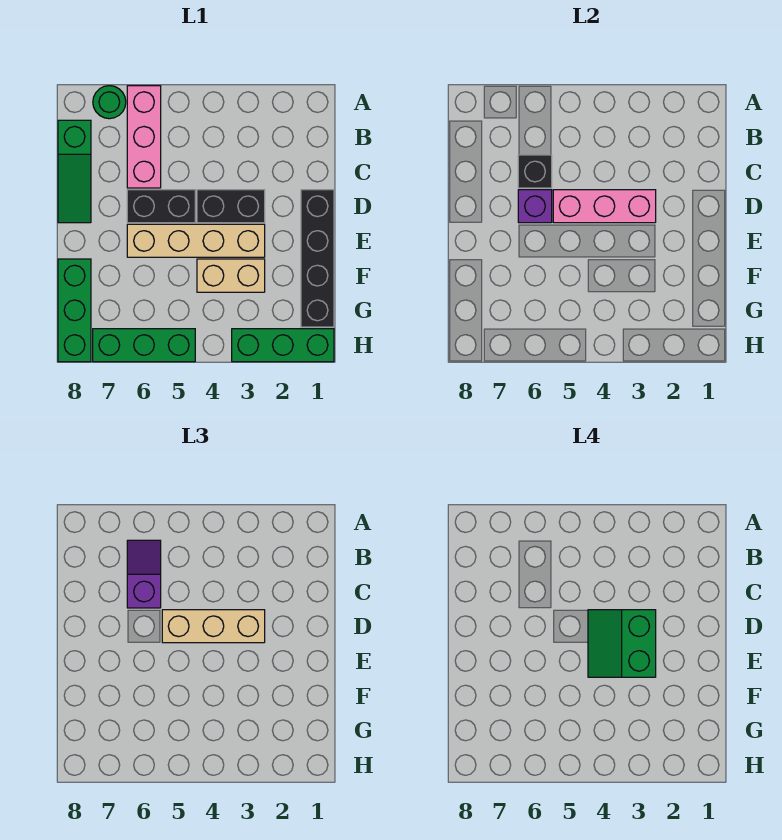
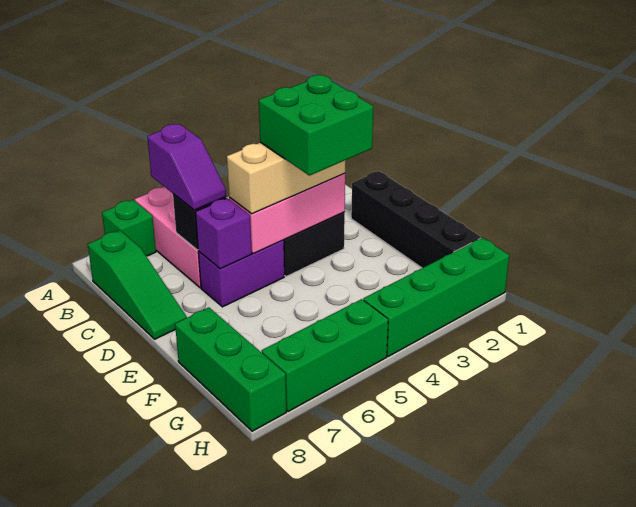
green 1x1 round brick [93,86,126,119] -> green 1x1 brick [102,200,156,256]
purple 1x2 slope [127,540,161,608] -> purple 1x2 slope turned to [147,124,226,210]
green 2x2 slope [588,610,656,677] -> green 2x2 brick [259,75,373,176]
black 1x2 brick [127,190,195,223] -> purple 1x2 brick [198,240,284,307]
tan 1x4 brick [127,224,265,257] -> none
tan 1x2 brick [197,259,265,292] -> none
green 1x3 brick [232,329,334,362] -> green 1x4 brick [363,238,509,357]

